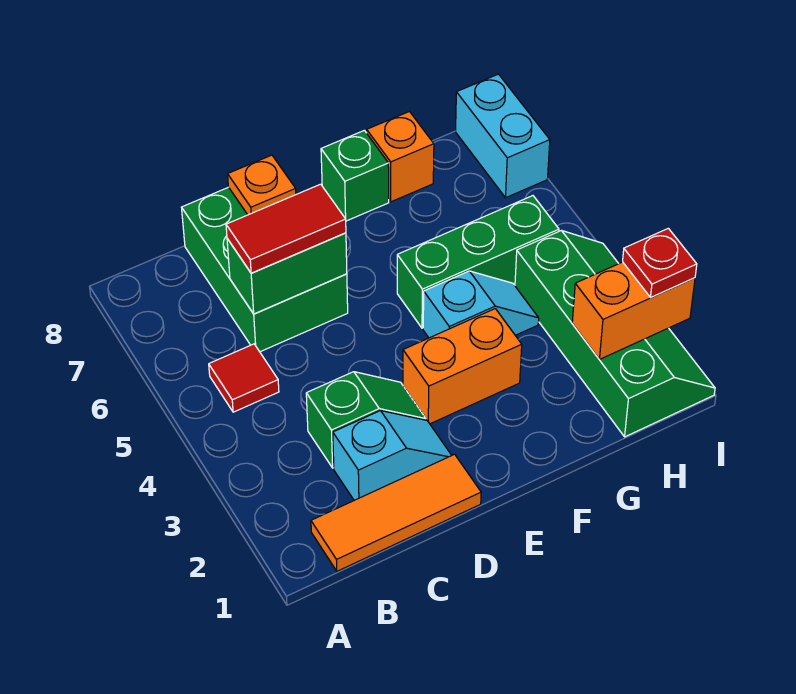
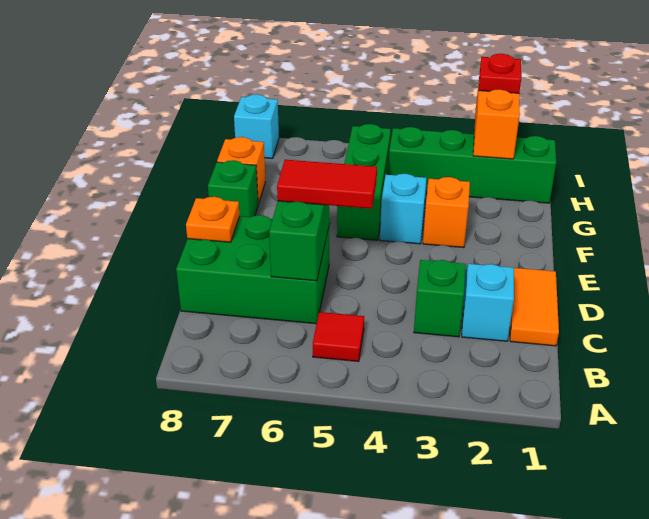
orange 1x3 tile [311,454,481,571] -> orange 1x2 tile [510,268,559,346]
red 1x2 tile [226,184,346,273] -> red 1x2 tile turned to [277,160,377,209]
orange 1x2 brick [403,309,522,424] -> orange 1x1 brick [423,177,470,248]
cyan 1x2 brick [456,74,550,198] -> cyan 1x1 brick [234,94,279,159]

